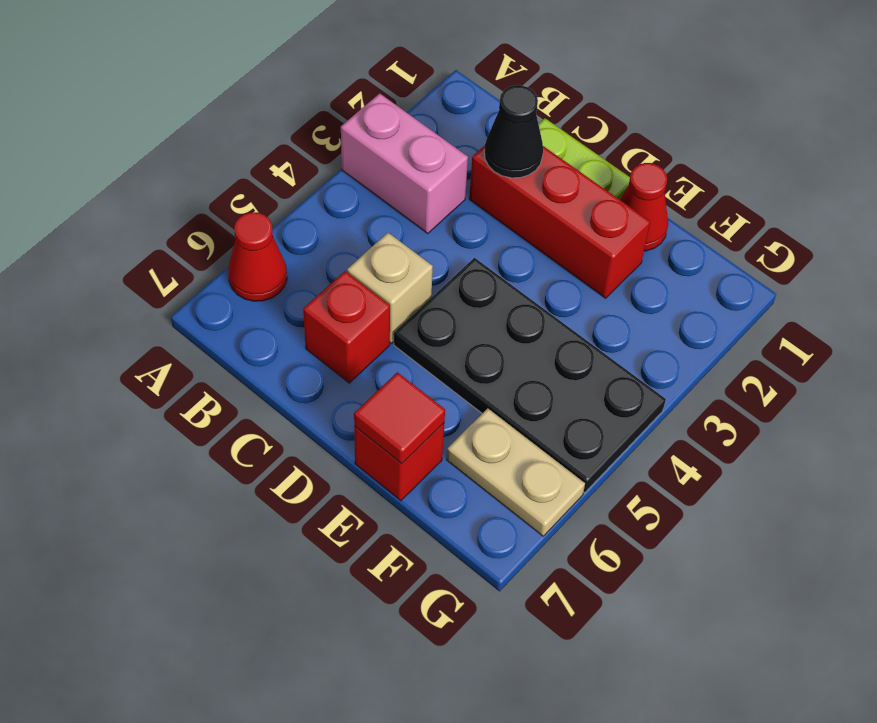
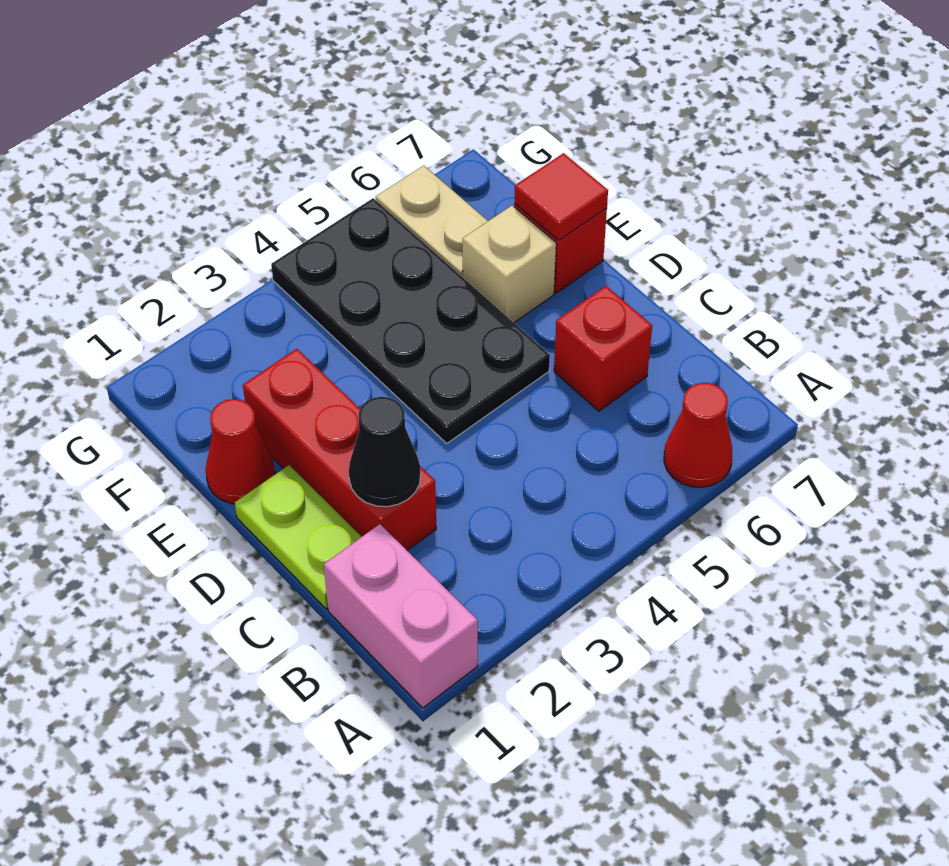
pink 1x2 brick [341,93,468,233] -> pink 1x2 brick moved to [324,524,478,708]
tan 1x1 brick [347,233,433,343] -> tan 1x1 brick moved to [463,206,556,323]

